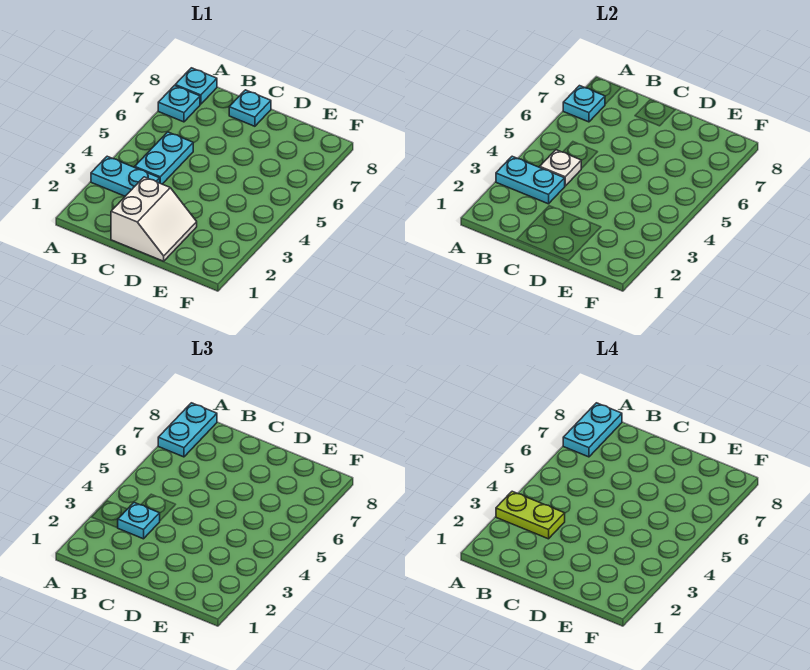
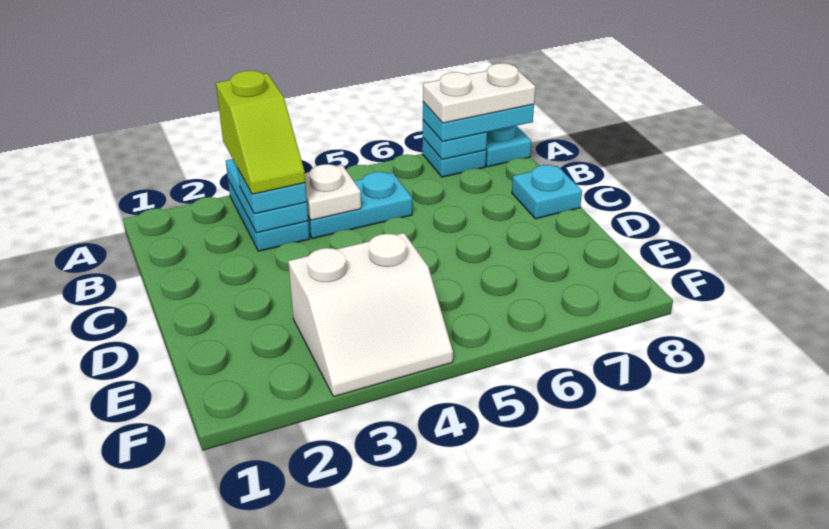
lime 1x2 plate [496,491,565,539] -> lime 1x2 slope [216,71,306,194]
cyan 1x2 plate [563,403,622,457] -> white 1x2 plate [423,63,536,123]
white 2x2 slope [111,177,197,261] -> white 2x2 slope moved to [288,233,453,397]

